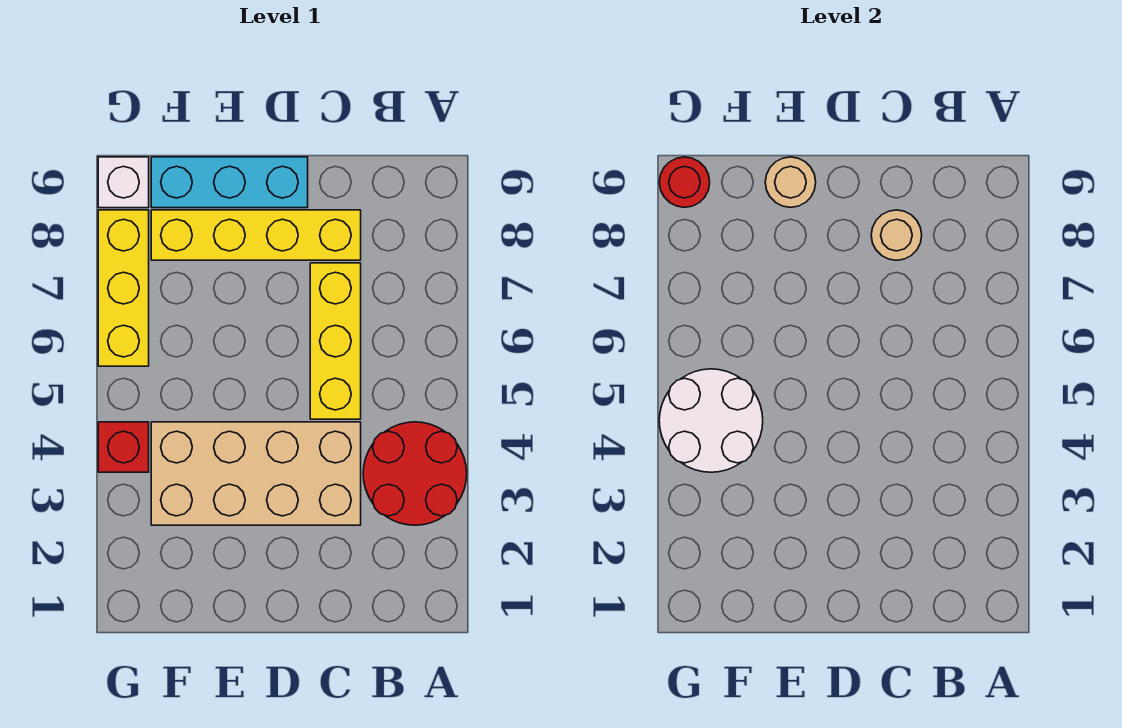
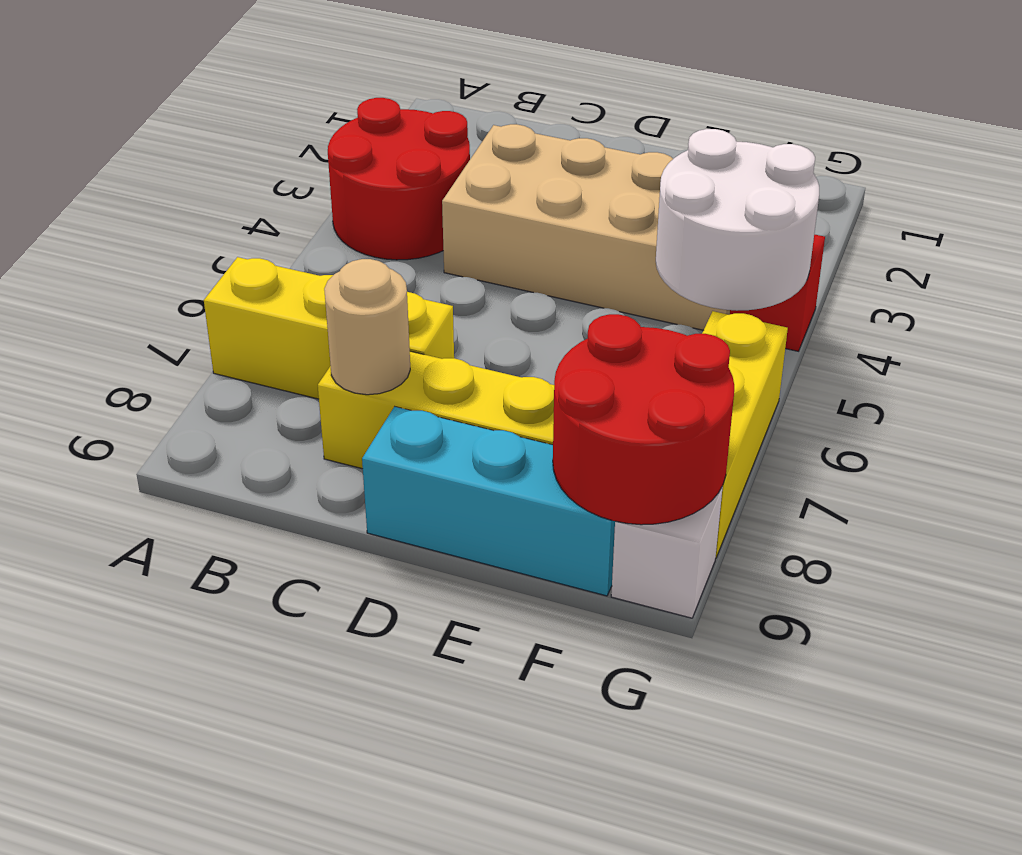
yellow 1x3 brick [310,263,361,419] -> yellow 1x3 brick turned to [204,257,454,399]
tan 1x1 round brick [765,157,816,207] -> none
red 1x1 round brick [659,157,710,207] -> red 2x2 round brick [553,314,734,525]

